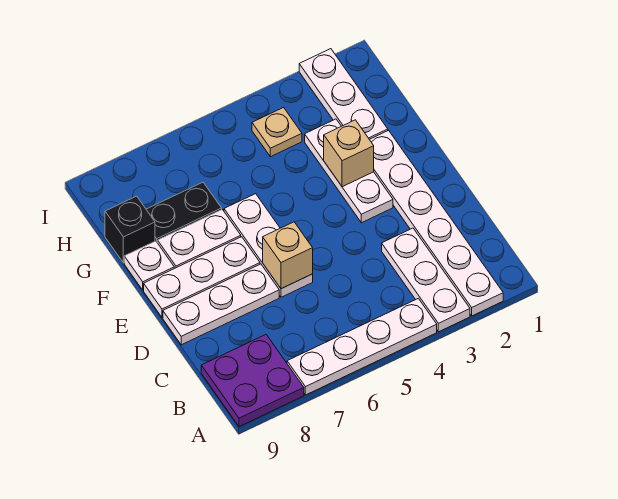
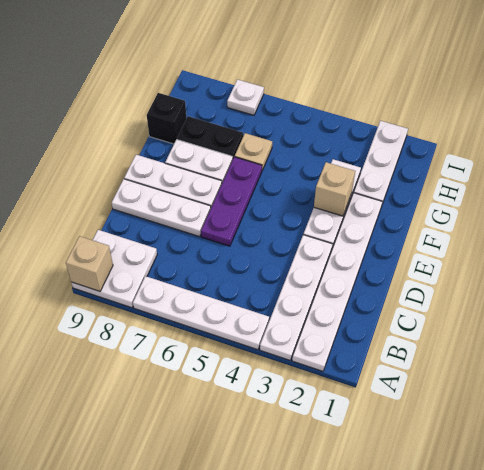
white 1x3 plate [382,228,470,332] -> white 1x4 plate [260,235,333,360]
purple 2x2 plate [201,335,304,427] -> white 2x2 plate [71,230,157,308]
white 1x3 plate [224,194,313,297] -> purple 1x3 plate [201,157,262,246]
tan 1x1 brick [263,222,313,289] -> tan 1x1 brick moved to [66,236,113,291]
white 1x1 plate [124,241,174,290] -> white 1x1 plate moved to [227,79,264,115]
tan 1x1 plate [252,108,302,157] -> tan 1x1 plate moved to [235,133,272,170]

